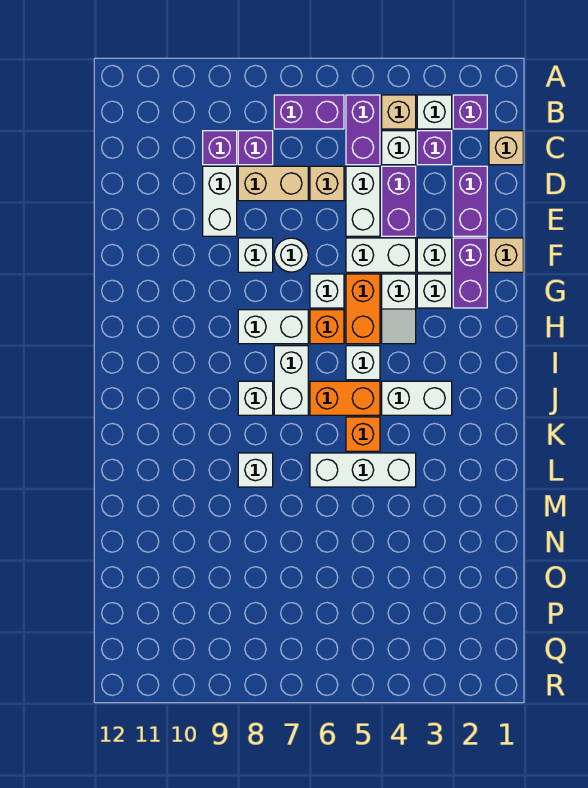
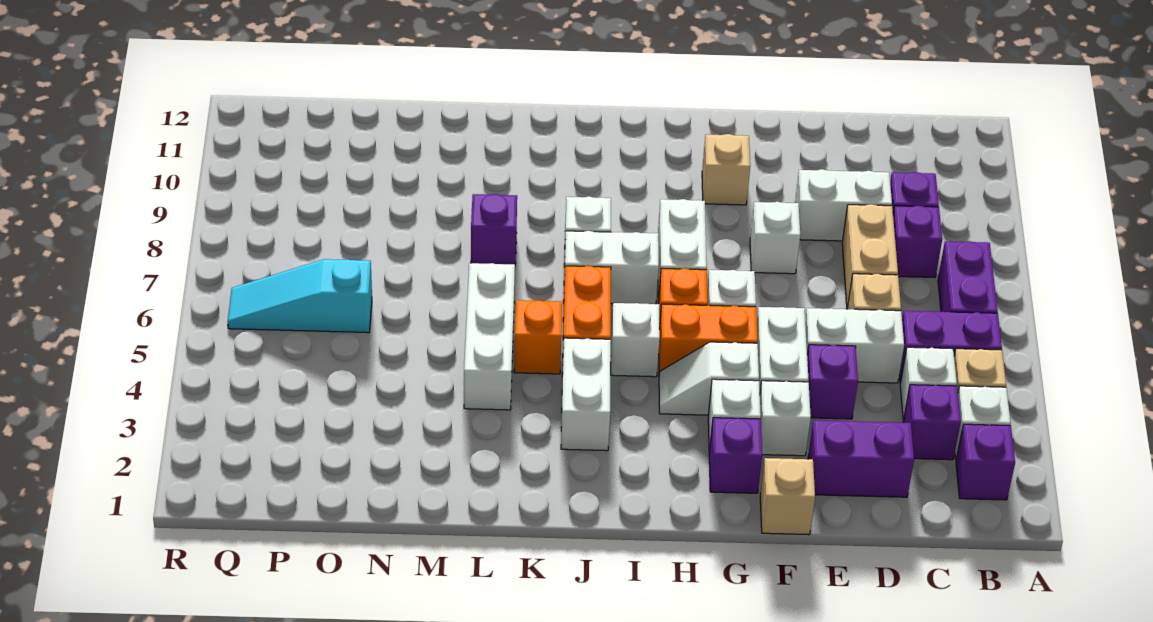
tan 1x1 brick [489,131,523,165] -> tan 1x1 brick moved to [702,134,750,205]
purple 1x2 brick [382,166,416,236] -> purple 1x1 brick [807,345,858,419]
purple 1x2 brick [453,238,487,308] -> purple 1x1 brick [709,418,762,493]
white 1x1 round brick [274,238,308,272] -> none
white 1x1 brick [238,453,273,487] -> purple 1x1 brick [471,194,517,264]
none -> cyan 1x3 slope [228,259,372,333]

